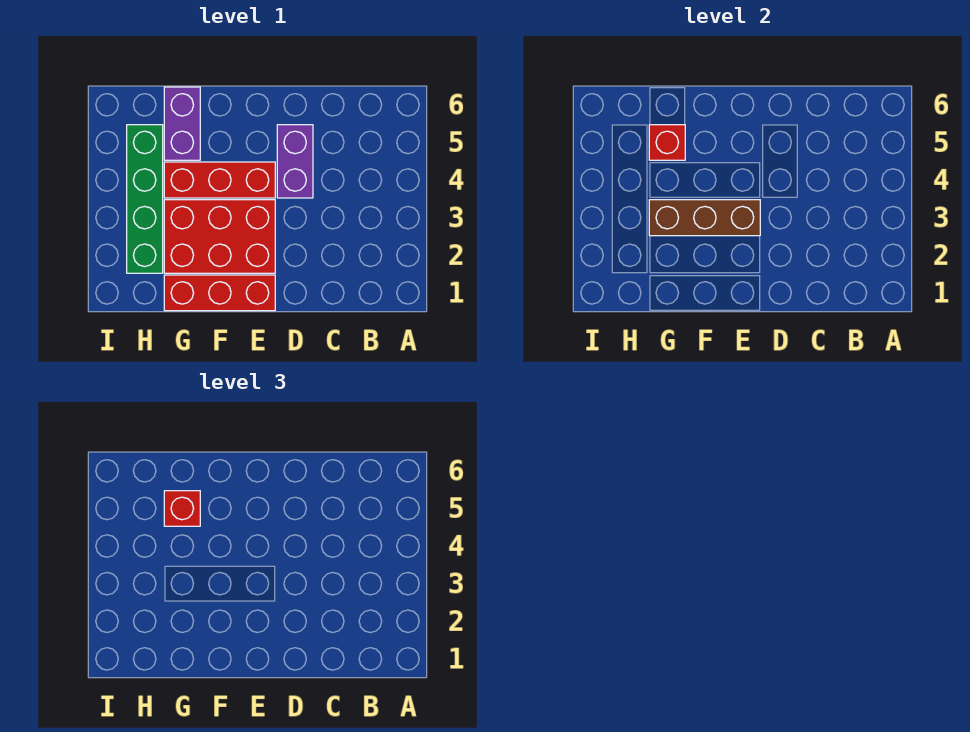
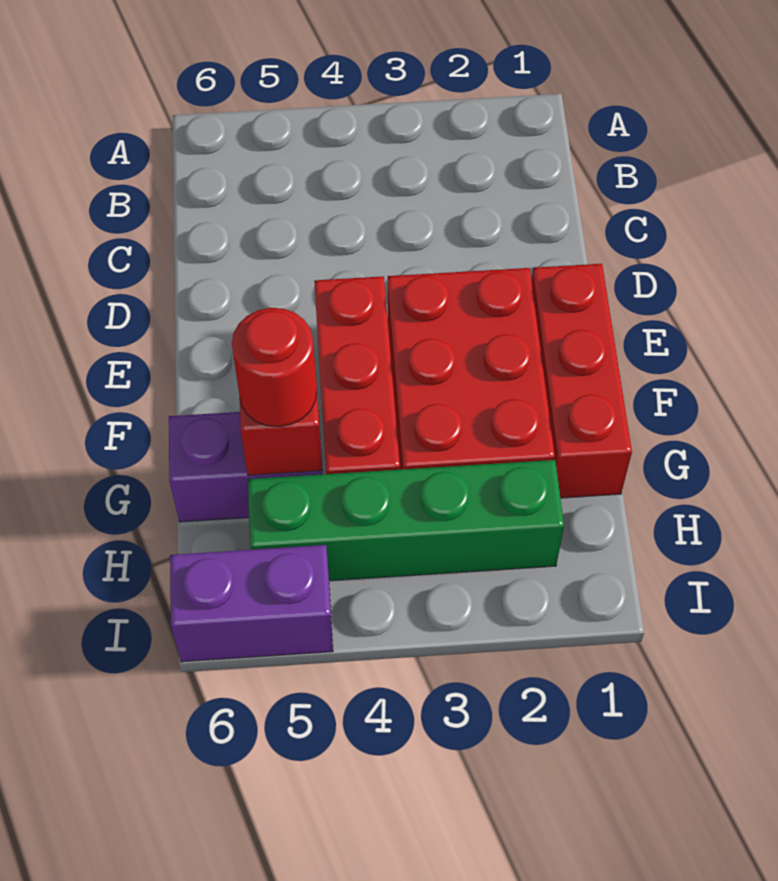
purple 1x2 brick [277,125,313,198] -> purple 1x2 brick moved to [170,545,333,662]
brown 1x3 brick [649,200,760,236] -> none
red 1x1 brick [164,491,200,526] -> red 1x1 round brick [232,308,317,427]

